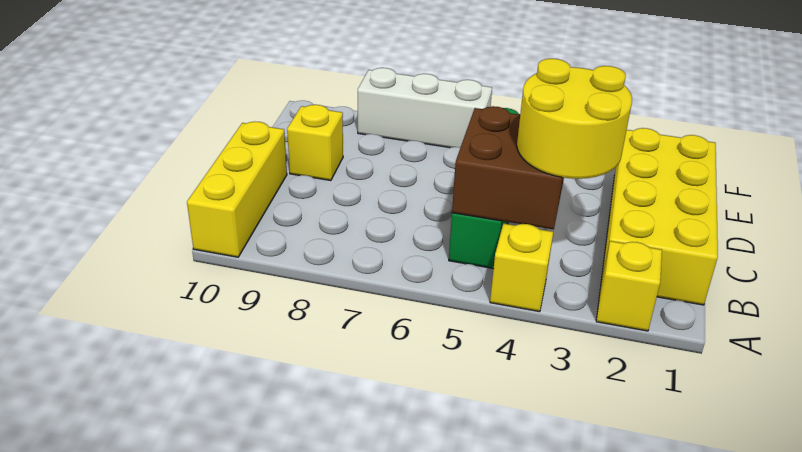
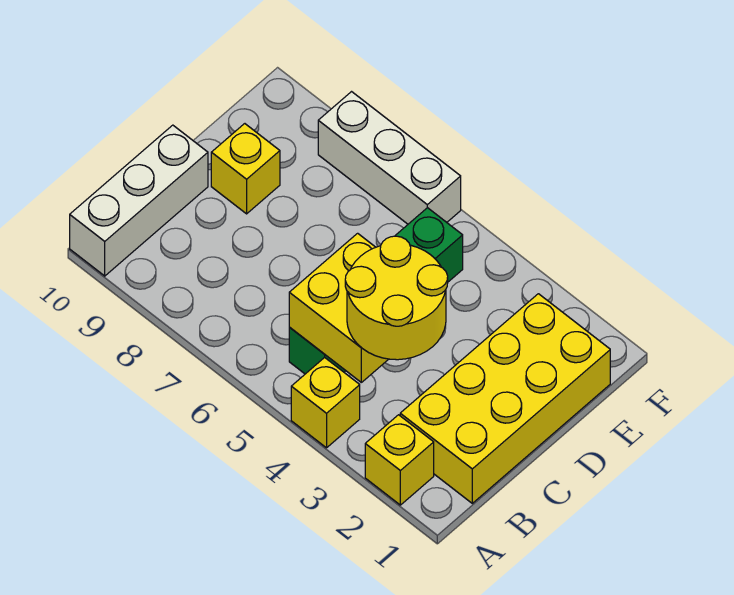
yellow 1x3 brick [187,122,287,257] -> white 1x3 brick [70,125,208,276]
brown 2x2 brick [452,106,564,230] -> yellow 2x2 brick [289,233,388,382]

